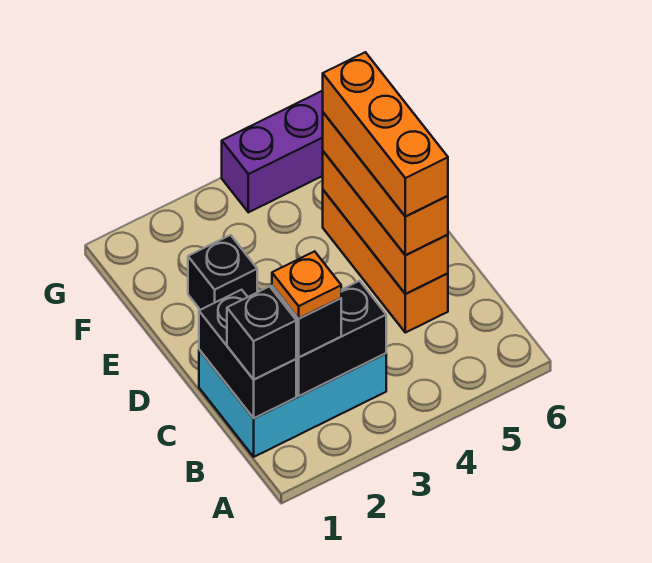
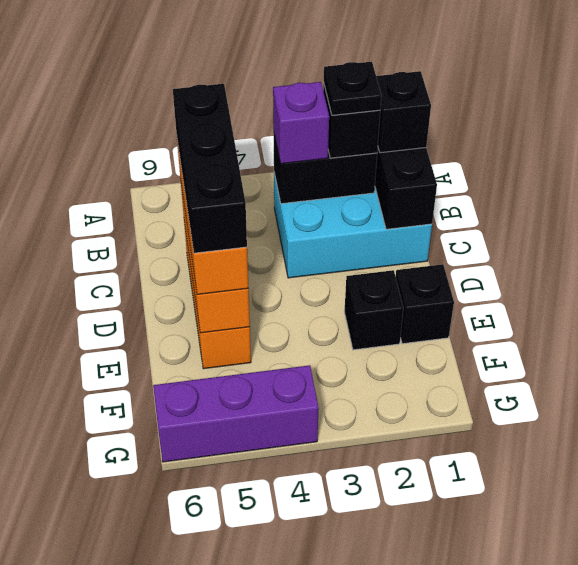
orange 1x1 plate [272,251,341,319] -> black 1x1 plate [324,62,381,115]
none -> purple 1x1 brick [273,82,329,164]
orange 1x3 brick [323,52,448,217] -> black 1x3 brick [173,84,247,253]
none -> black 1x1 brick [396,264,454,344]

